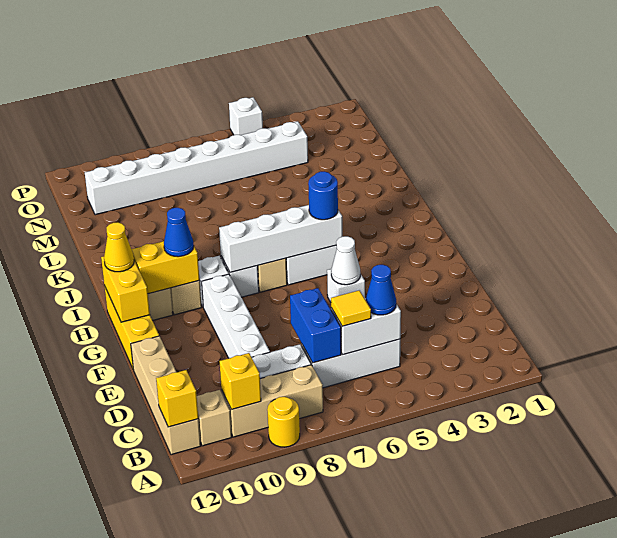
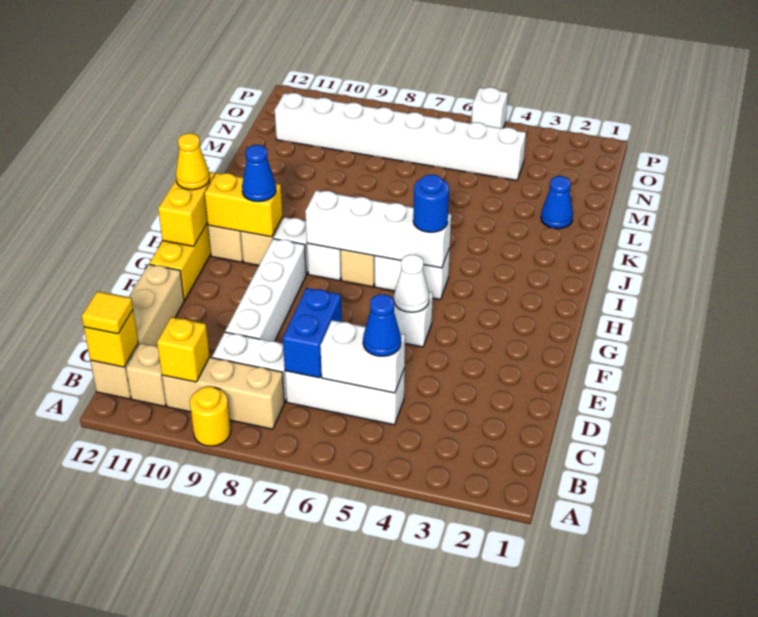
yellow 1x1 tile [331,290,371,326] -> yellow 1x1 tile moved to [82,292,133,334]
none -> blue 1x1 cone [541,176,573,229]

